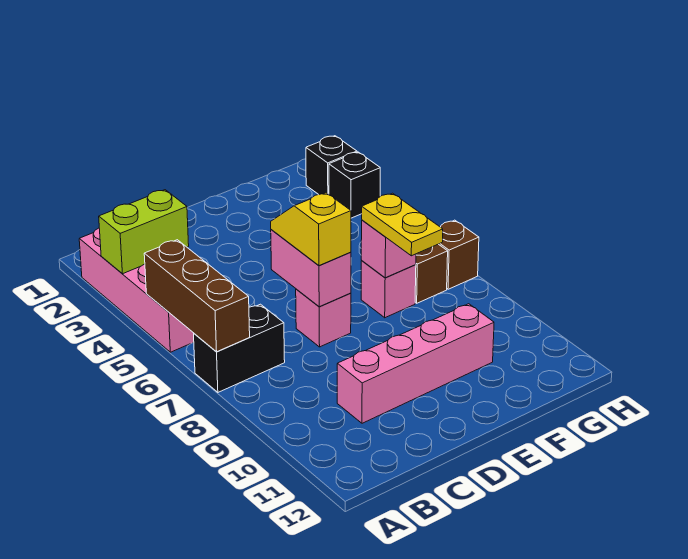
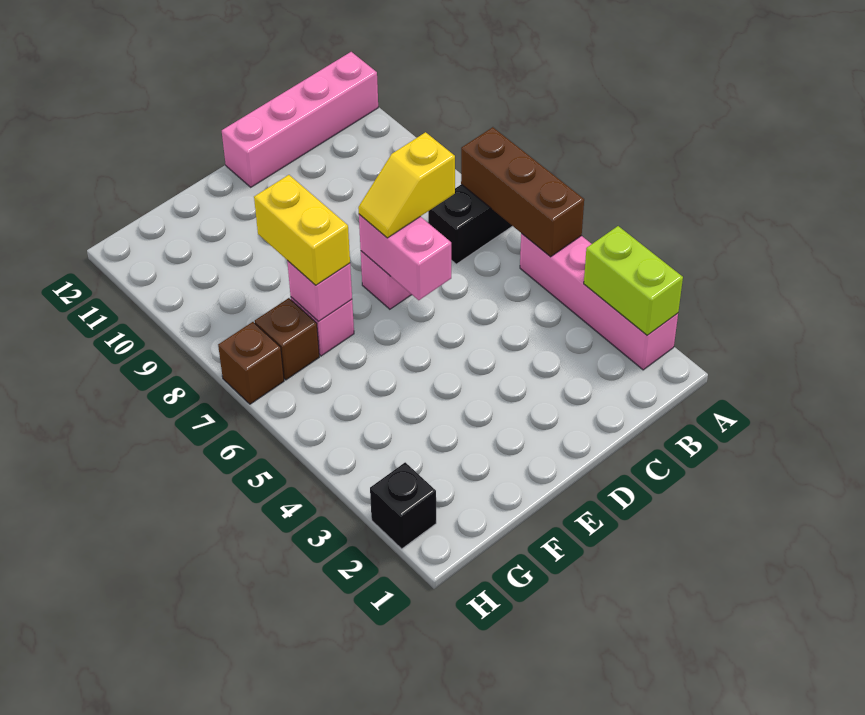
lime 1x2 brick [99,190,189,274] -> lime 1x2 brick turned to [584,226,683,335]
pink 1x4 brick [337,304,494,423] -> pink 1x4 brick moved to [222,52,378,187]
yellow 1x2 slope [271,193,351,266] -> yellow 1x2 slope turned to [358,132,455,238]
yellow 1x2 plate [362,193,443,256] -> yellow 1x2 brick [254,175,350,285]
black 1x1 brick [329,152,380,218] -> none

